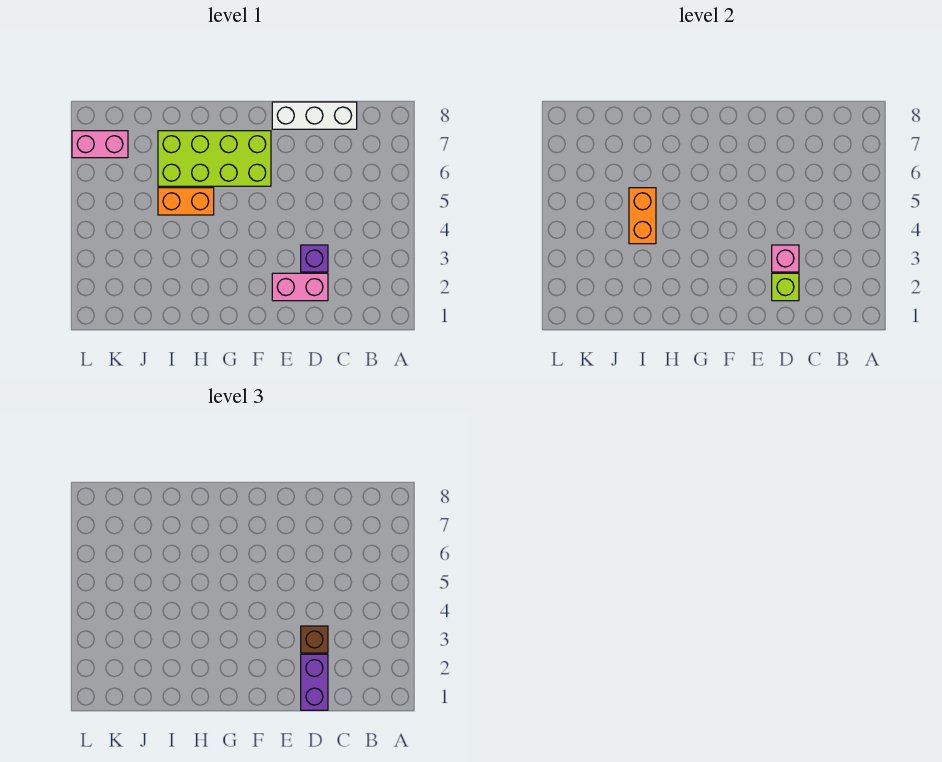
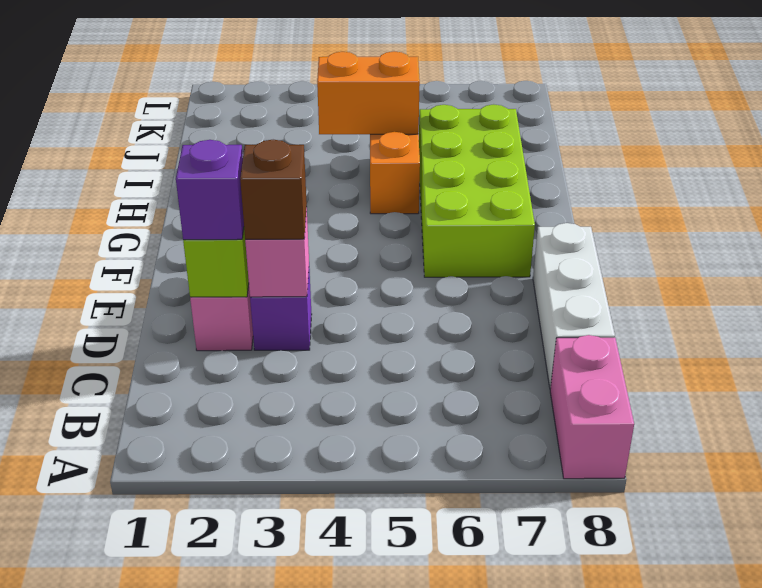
purple 1x2 brick [301,654,328,710] -> purple 1x1 brick [176,140,244,240]
pink 1x2 brick [72,131,128,158] -> pink 1x2 brick moved to [550,335,634,479]

